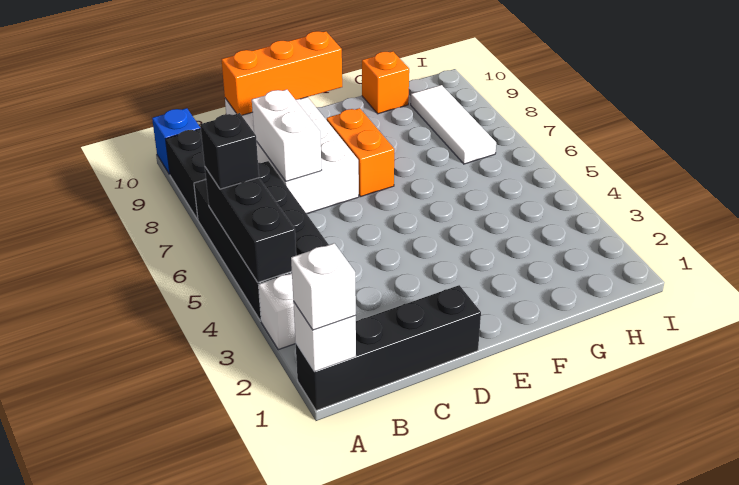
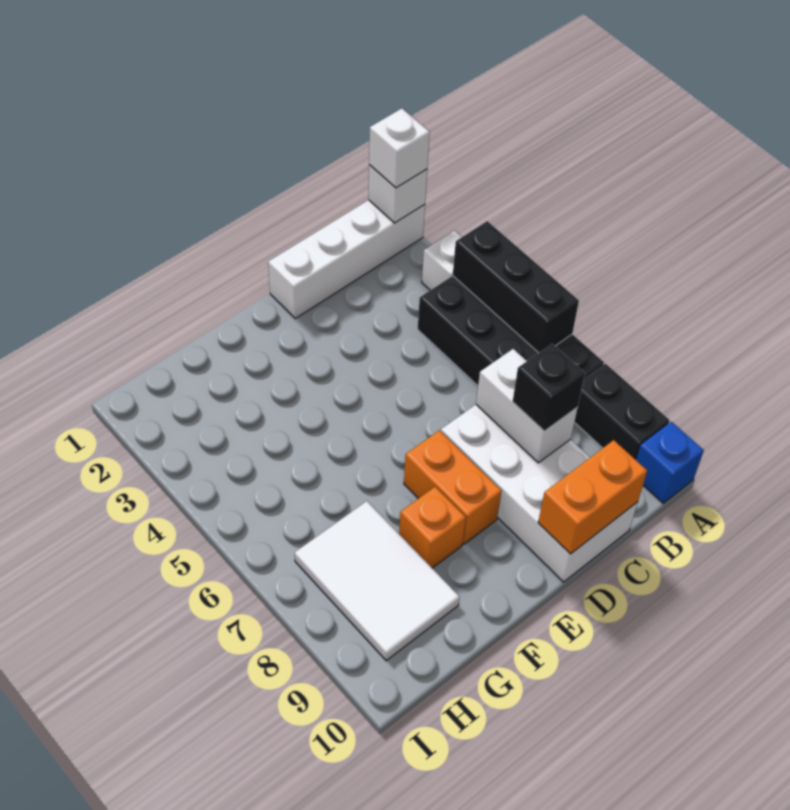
black 1x4 brick [296,285,481,411] -> white 1x4 brick [268,200,425,318]
black 1x1 brick [200,113,259,189] -> black 1x1 brick moved to [513,344,585,431]
orange 1x3 brick [221,31,342,115] -> orange 1x2 brick [538,440,647,554]
orange 1x1 brick [362,51,409,114] -> orange 1x1 brick moved to [399,487,466,568]
white 1x3 tile [411,85,496,164] -> white 2x3 tile [295,501,460,661]

